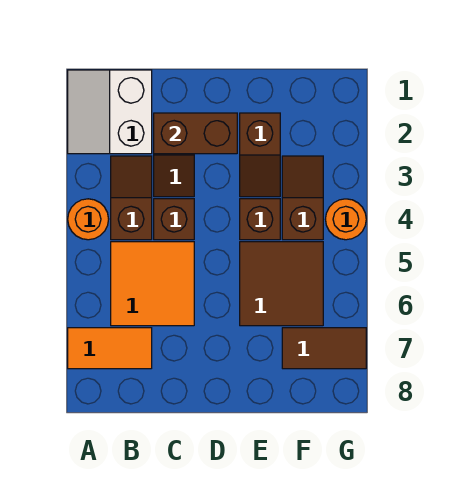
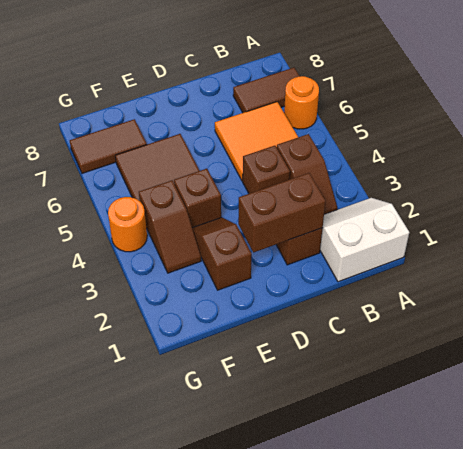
white 2x2 slope [68,70,152,154] -> white 2x2 slope turned to [320,198,409,282]
orange 1x1 round brick [68,199,109,240] -> orange 1x1 round brick moved to [284,76,319,129]
orange 1x2 tile [68,328,152,369] -> brown 1x2 tile [233,68,300,113]

